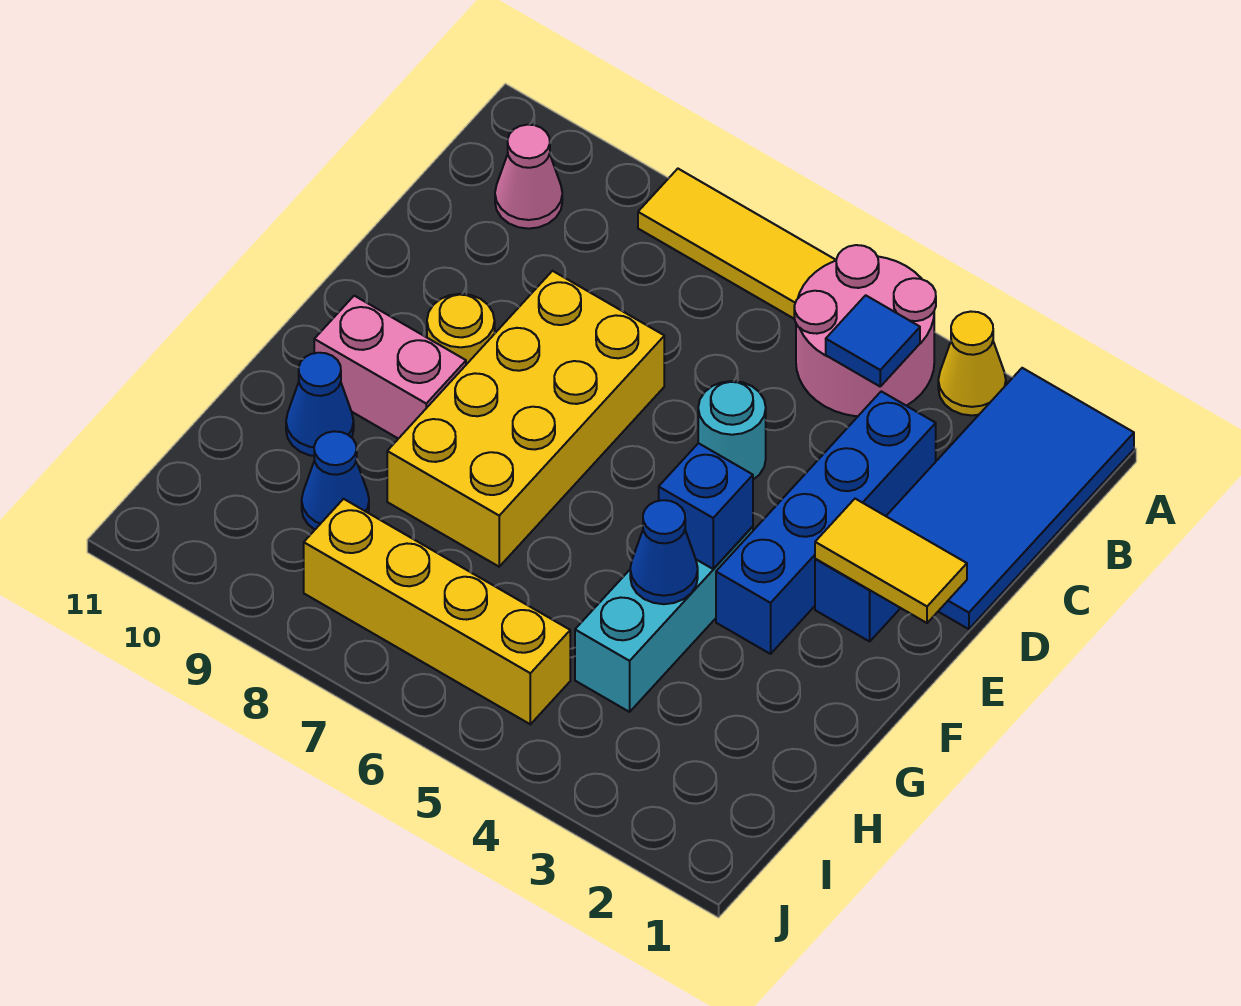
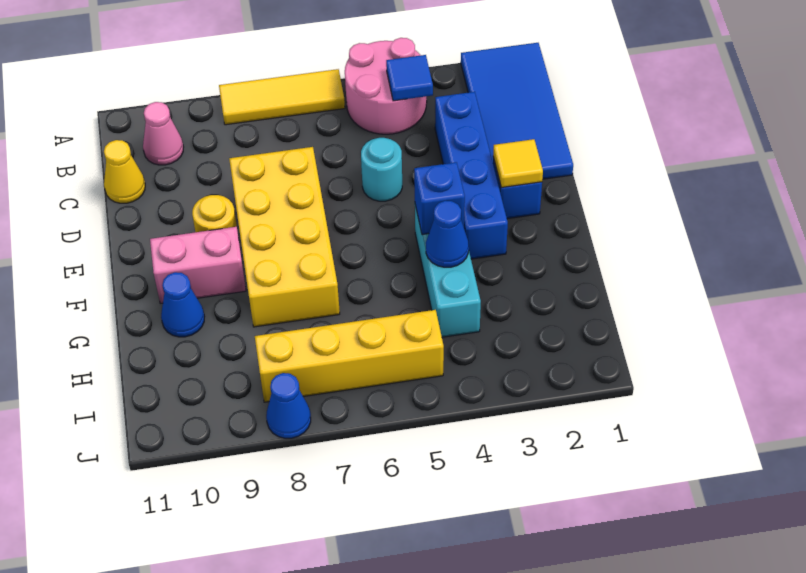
yellow 1x1 cone [938,312,1006,415] -> yellow 1x1 cone moved to [104,140,145,203]
yellow 1x2 tile [815,499,967,623] -> yellow 1x1 tile [493,139,543,188]
blue 1x1 cone [302,431,369,530] -> blue 1x1 cone moved to [266,373,311,438]

